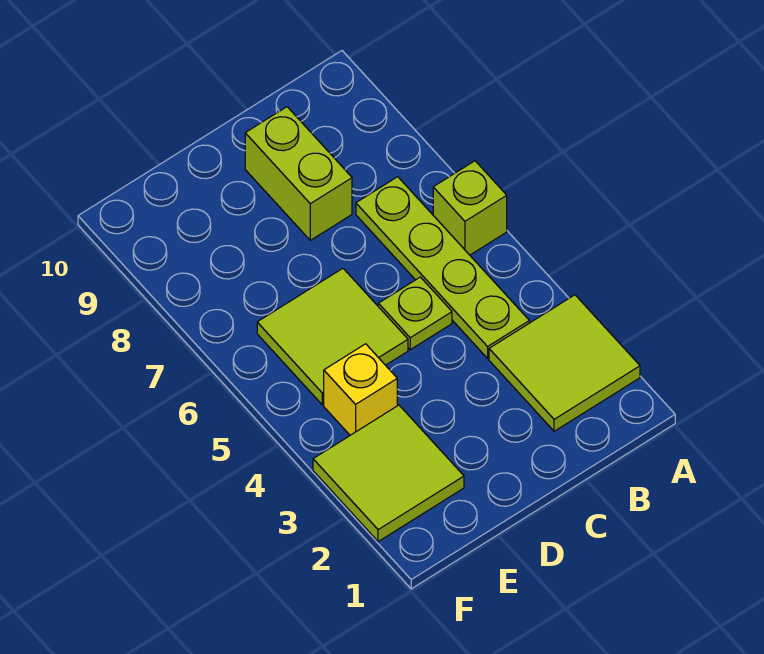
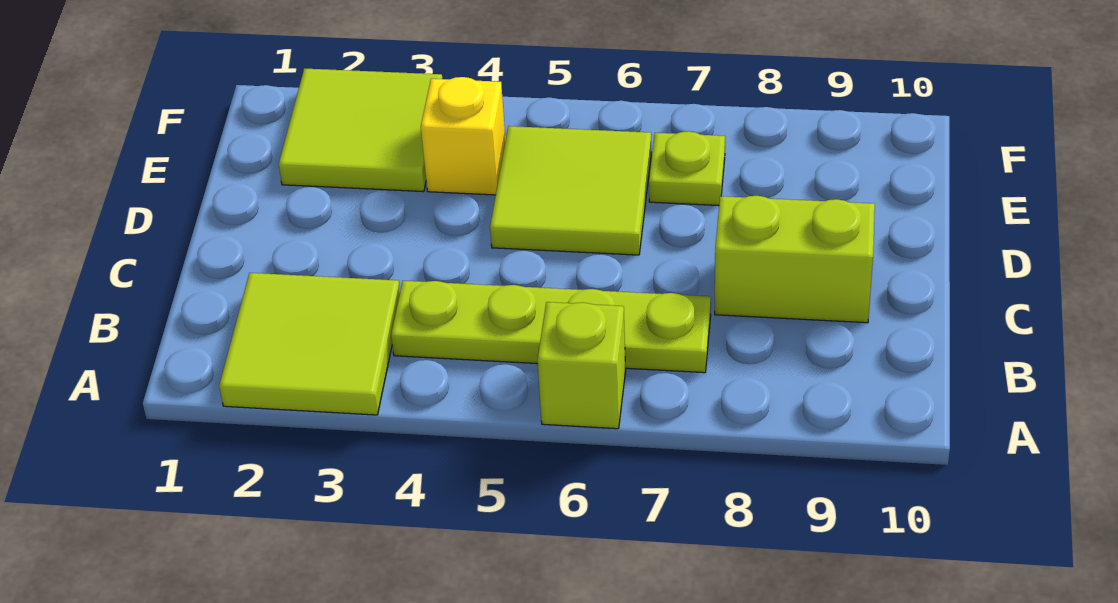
lime 1x1 plate [378,277,452,350] -> lime 1x1 plate moved to [649,131,725,206]

